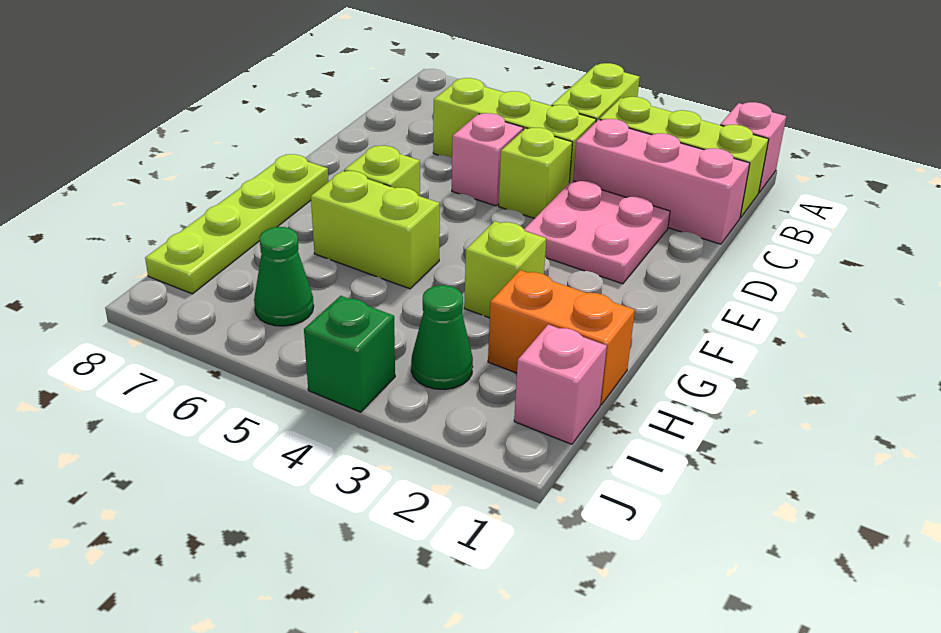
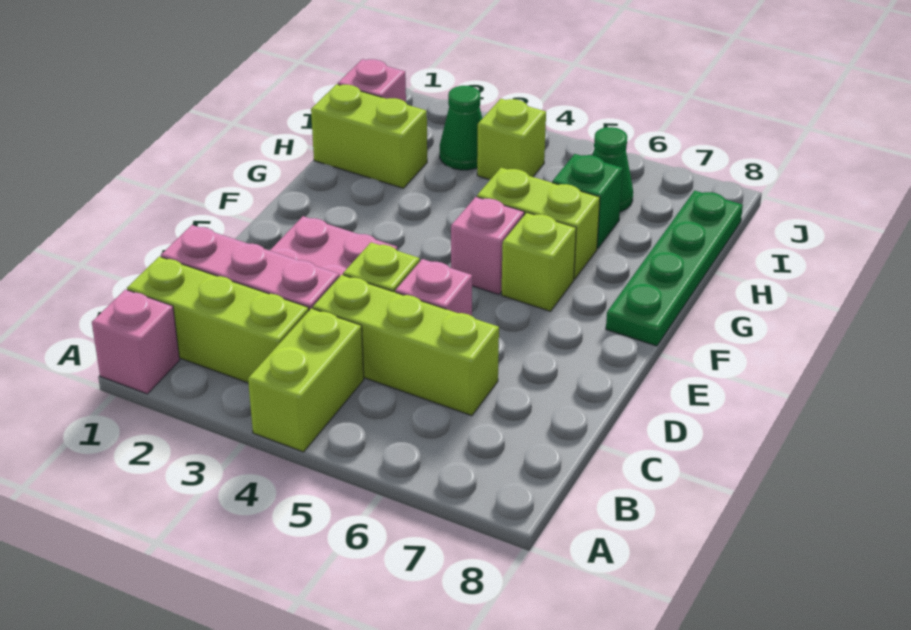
none -> pink 1x1 brick [451,197,524,295]
lime 1x4 plate [145,154,329,294] -> green 1x4 plate [606,191,743,346]
lime 1x1 brick [464,221,546,318] -> lime 1x1 brick moved to [477,99,546,179]
orange 1x2 brick [488,270,635,405] -> lime 1x2 brick [311,84,427,188]
green 1x1 brick [304,296,395,412] -> green 1x1 brick moved to [552,154,623,249]

